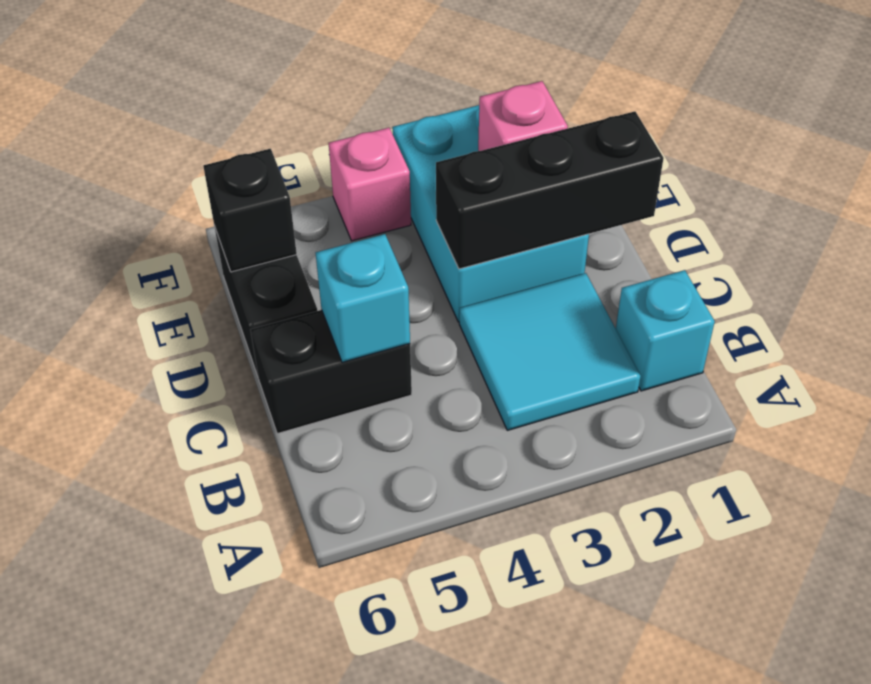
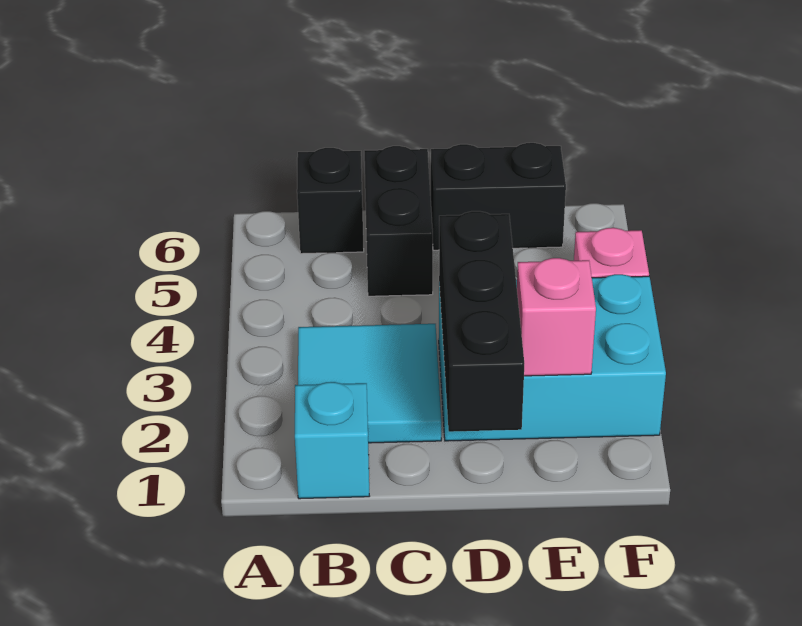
cyan 1x1 brick [316,234,410,362] -> none
black 1x1 brick [203,149,297,272] -> black 1x1 brick moved to [297,148,364,254]

